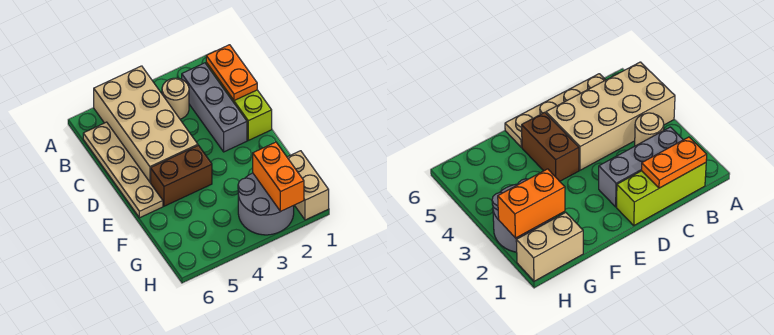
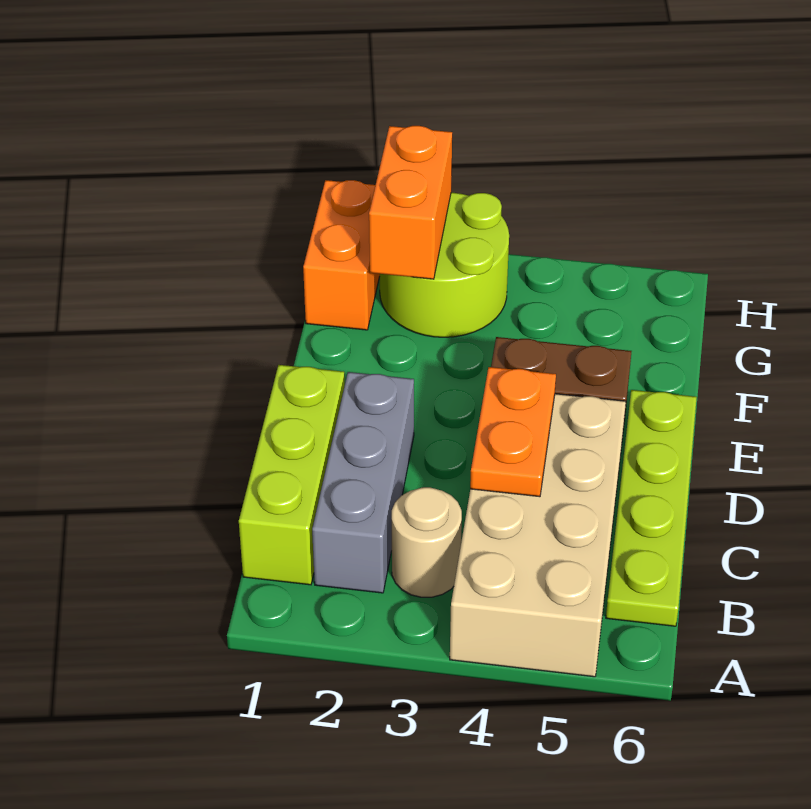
orange 1x2 plate [206,45,257,101] -> orange 1x2 plate moved to [470,367,556,497]
tan 1x4 plate [83,122,163,218] -> lime 1x4 plate [606,390,697,626]
tan 1x2 brick [287,151,329,220] -> orange 1x2 brick [303,180,380,330]
grey 2x2 round brick [238,173,294,235] -> lime 2x2 round brick [380,192,509,337]

